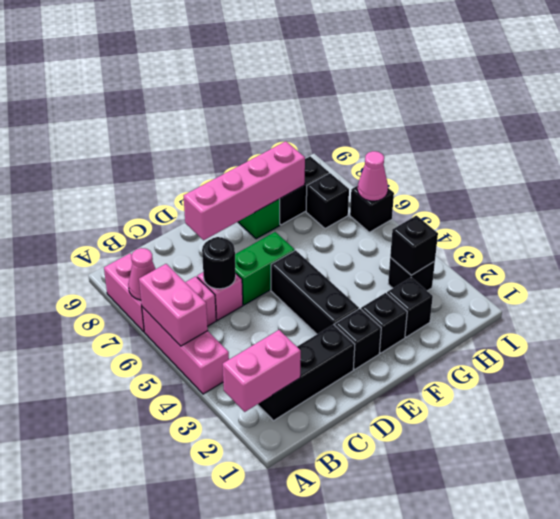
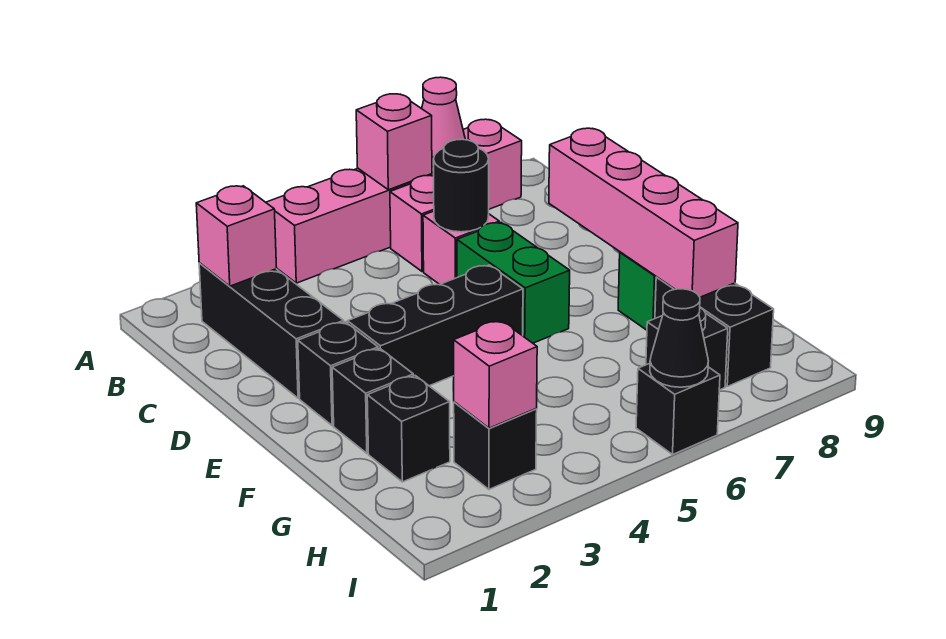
pink 1x2 brick [223,330,301,412] -> pink 1x1 brick [196,186,277,286]
pink 1x2 brick [139,264,208,346] -> pink 1x1 brick [356,94,432,190]
black 1x1 brick [390,216,438,275] -> pink 1x1 brick [453,321,537,428]
pink 1x1 cone [358,151,388,201] -> black 1x1 cone [650,289,708,387]

